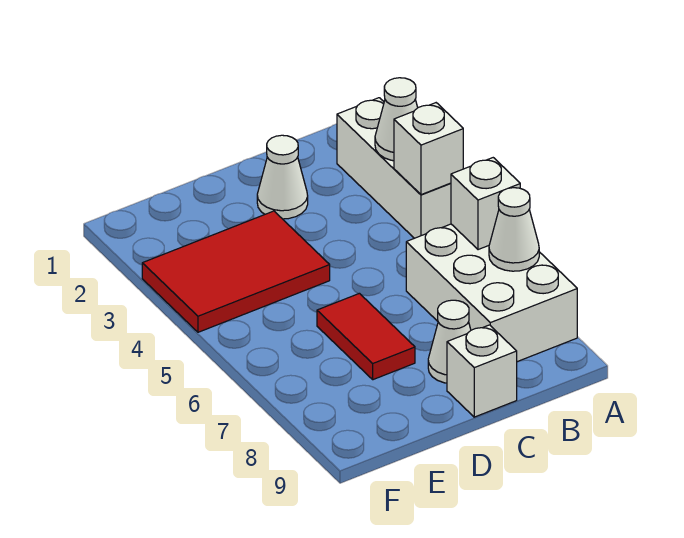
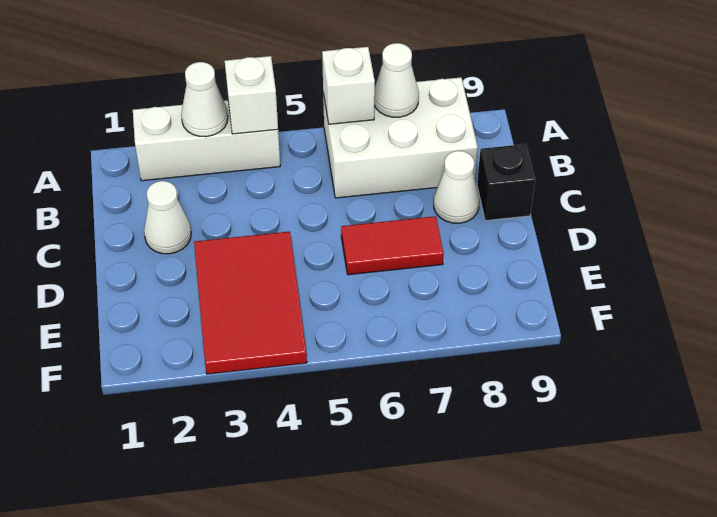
white 1x1 brick [447,325,517,417] -> black 1x1 brick [477,144,535,221]

